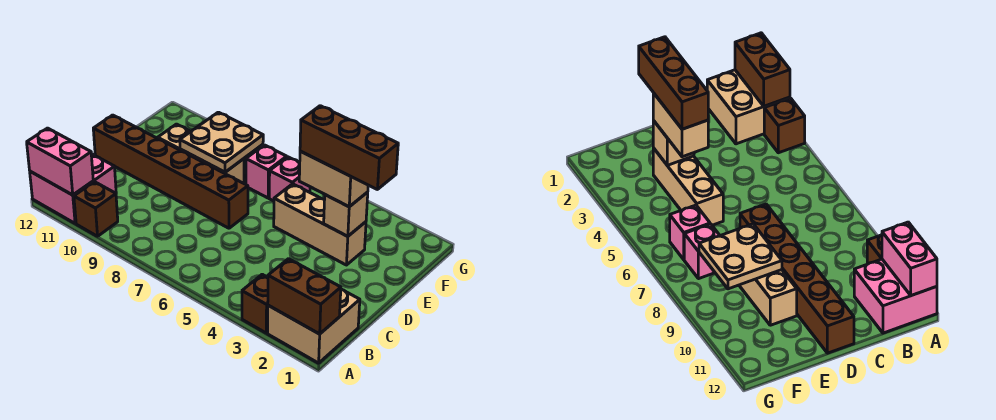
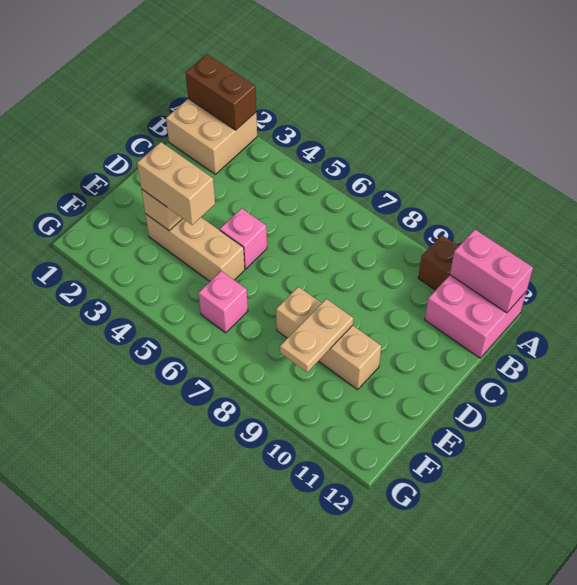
brown 1x1 brick [242,274,268,333] -> none
brown 1x6 brick [93,115,248,228] -> none
brown 1x3 brick [300,106,398,189] -> none
tan 2x2 plate [180,112,263,172] -> tan 1x2 plate [280,299,353,372]
pink 1x1 brick [246,145,287,198] -> pink 1x1 brick moved to [220,208,267,269]

